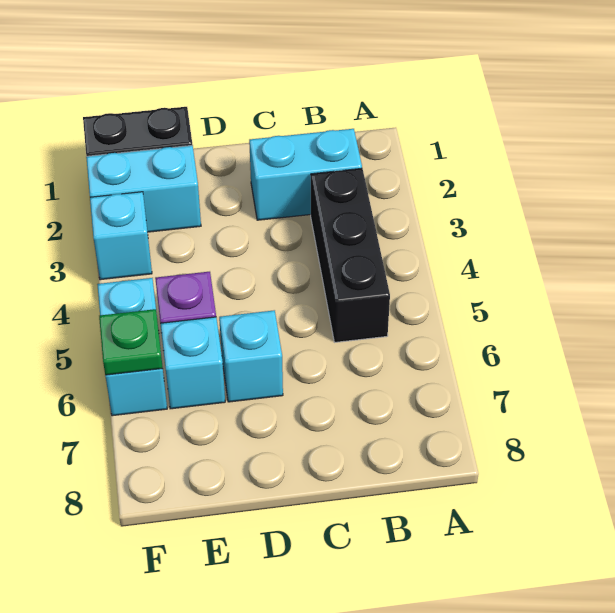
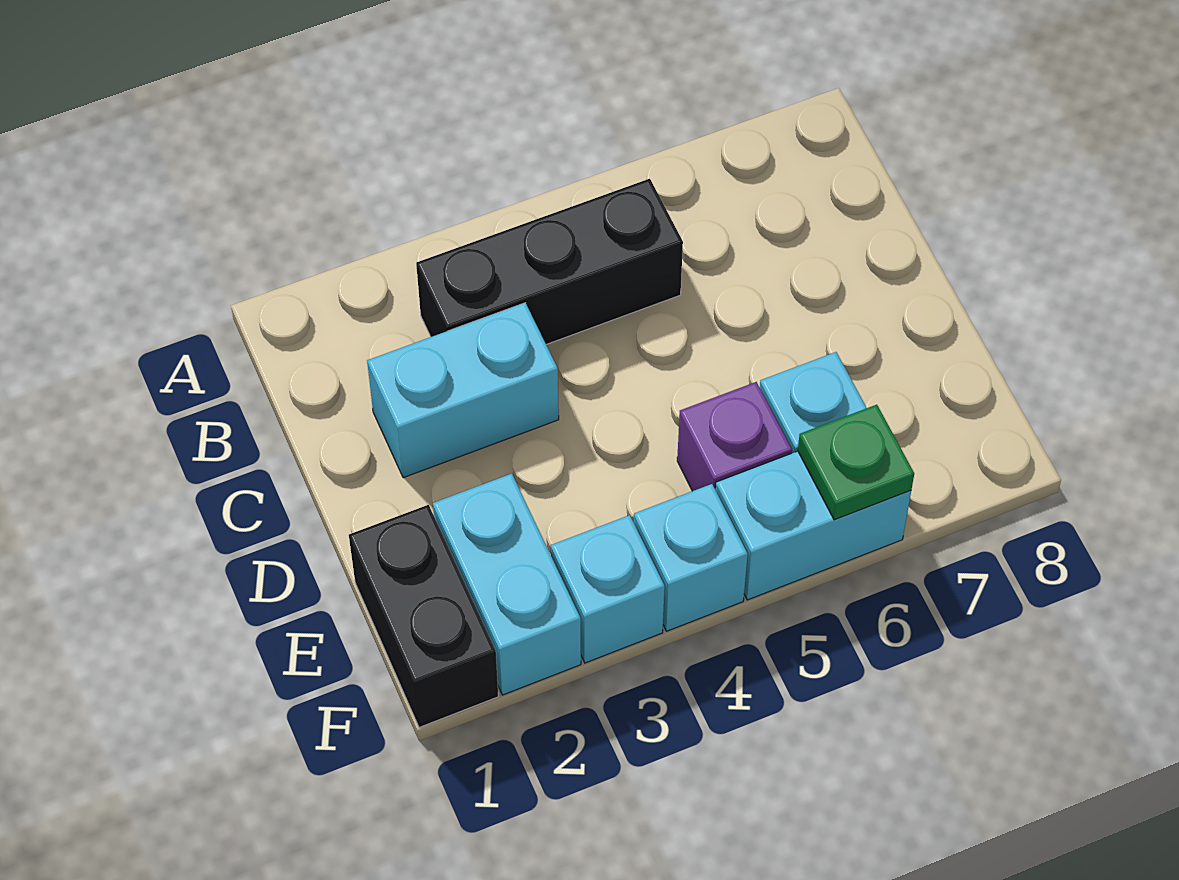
cyan 1x2 brick [249,129,362,220] -> cyan 1x2 brick turned to [367,303,559,478]
cyan 1x1 brick [219,310,283,402] -> cyan 1x1 brick moved to [634,484,748,631]

